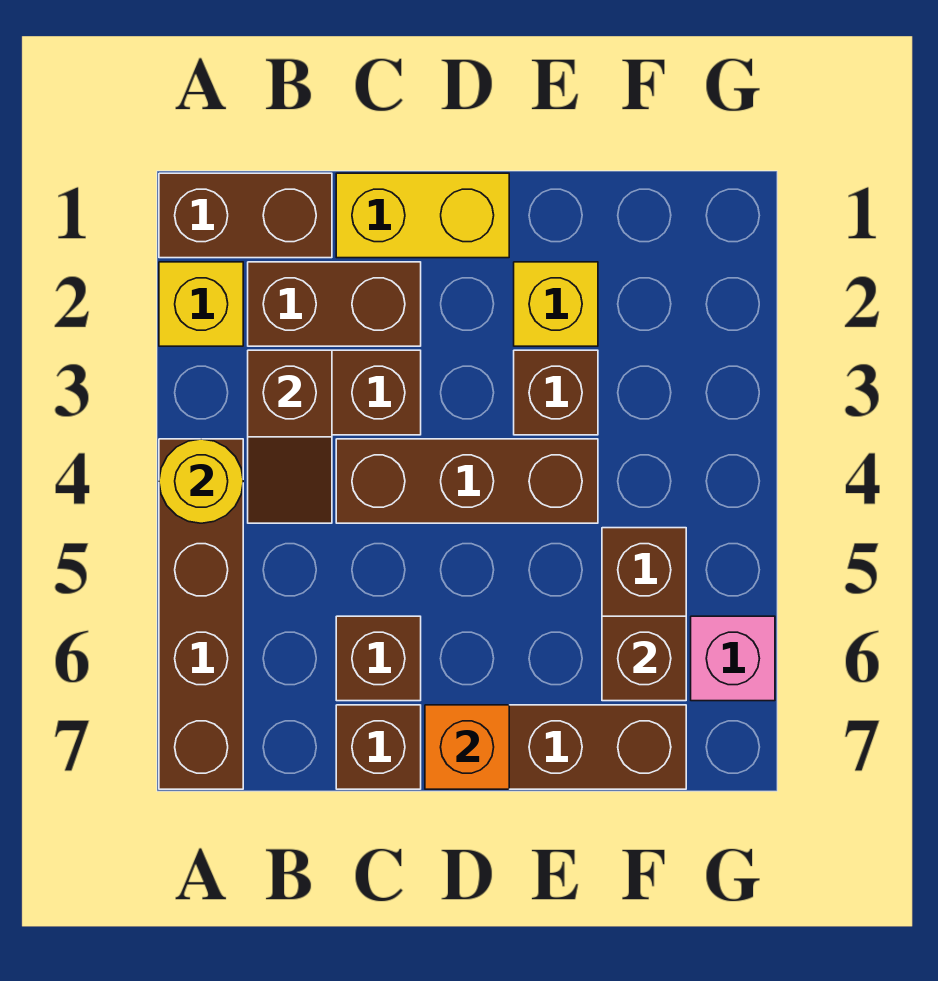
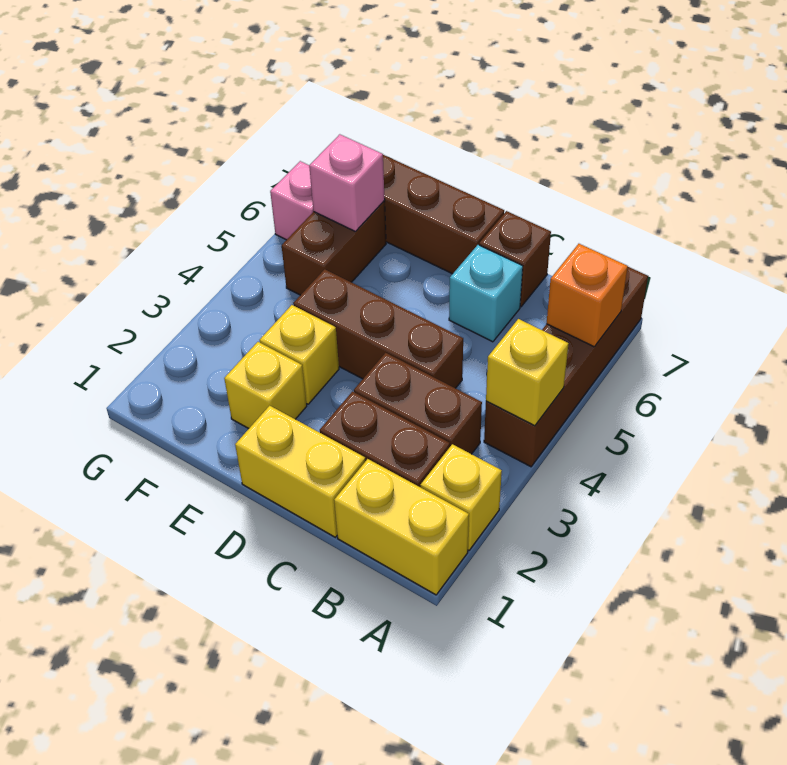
brown 1x2 brick [159,173,332,258] -> yellow 1x2 brick [334,459,469,595]
yellow 1x1 round brick [159,439,243,523] -> yellow 1x1 brick [486,319,569,426]
brown 1x2 slope [248,350,332,523] -> none
brown 1x1 brick [336,616,421,701] -> cyan 1x1 brick [449,245,523,342]
orange 1x1 brick [425,705,509,789] -> orange 1x1 brick moved to [546,244,628,347]
brown 1x1 brick [514,350,598,435] -> yellow 1x1 brick [260,305,339,404]
brown 1x1 brick [602,616,686,701] -> pink 1x1 brick [309,134,385,231]

